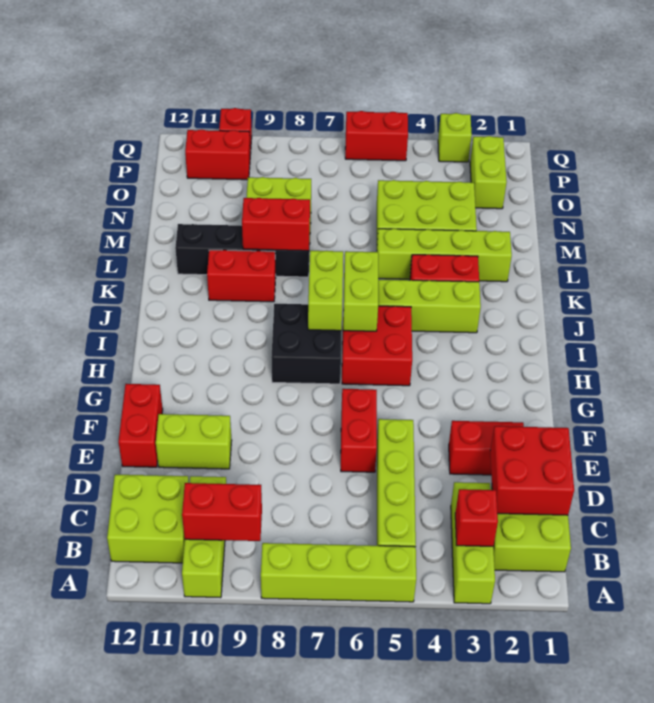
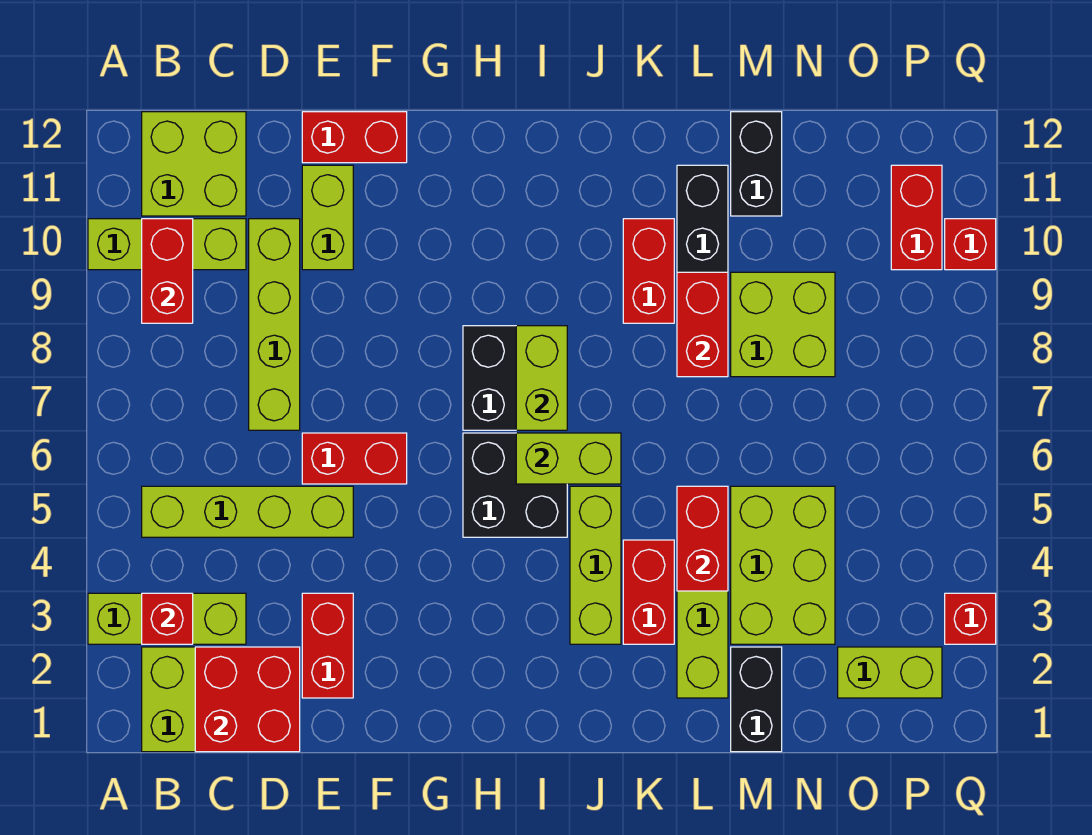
lime 1x4 brick [261,543,416,602] -> lime 1x4 brick moved to [249,219,300,430]
red 2x2 brick [342,306,412,386] -> black 2x2 brick [463,433,567,537]
lime 1x2 brick [308,251,343,331] -> lime 1x2 brick turned to [516,326,567,430]
none -> black 1x2 brick [731,647,782,752]
none -> black 1x2 brick [731,112,782,216]
lime 1x1 brick [438,113,472,162] -> red 1x1 brick [945,593,996,644]
red 1x2 brick [345,111,408,161] -> red 1x2 brick moved to [677,486,728,591]

